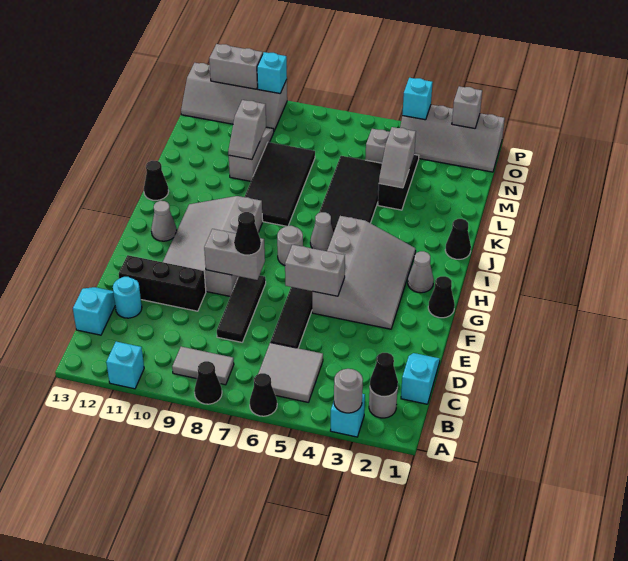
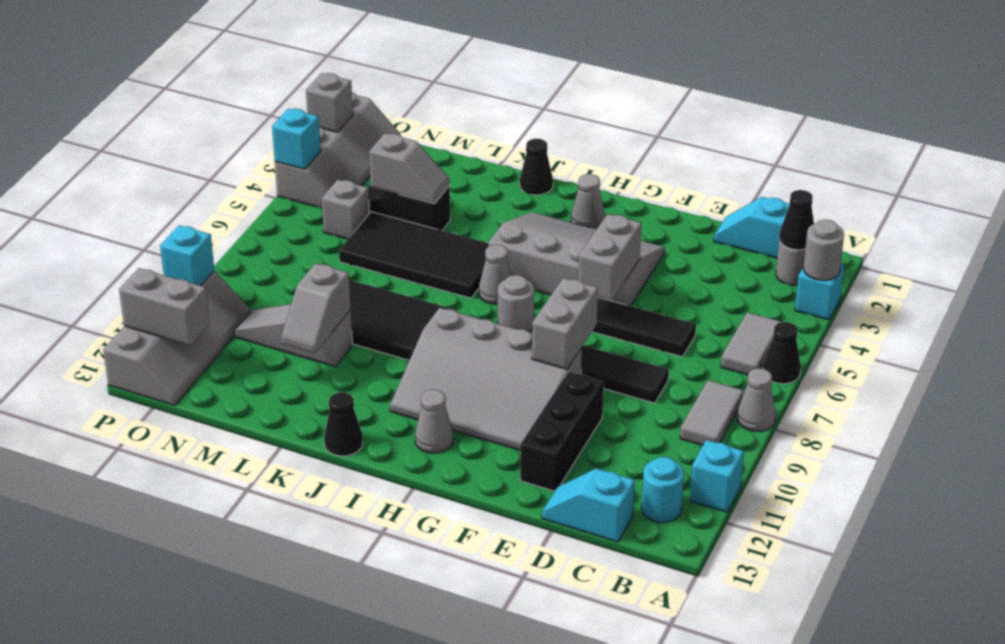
black 1x1 cone [194,361,222,404] -> grey 1x1 cone [737,368,776,431]
grey 2x2 tile [258,343,323,402] -> grey 1x2 tile [721,312,781,375]
cyan 1x1 round brick [113,277,142,318] -> cyan 1x1 round brick moved to [642,457,684,523]
black 1x1 cone [234,212,261,255] -> none
black 1x1 cone [428,276,455,318] -> none
grey 1x2 slope [228,100,266,160] -> grey 1x2 slope turned to [281,263,351,353]
grey 1x2 brick [209,44,263,89] -> grey 1x2 brick turned to [119,268,210,346]

